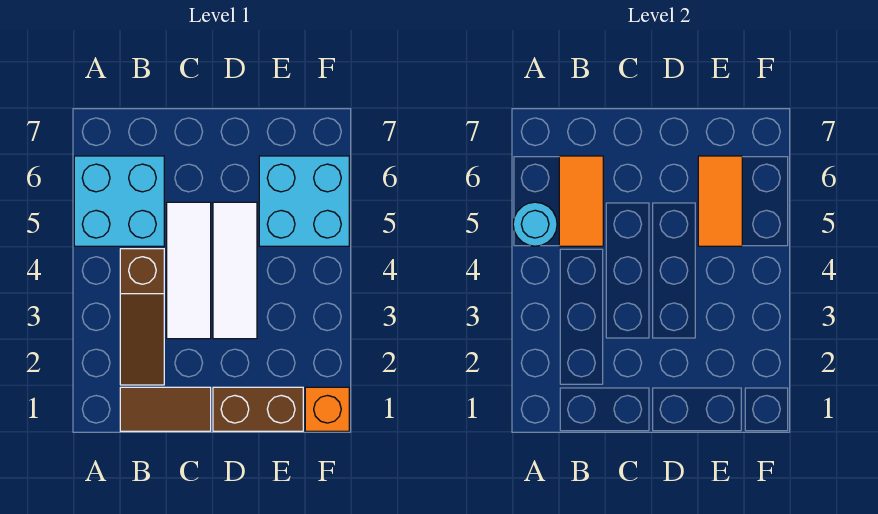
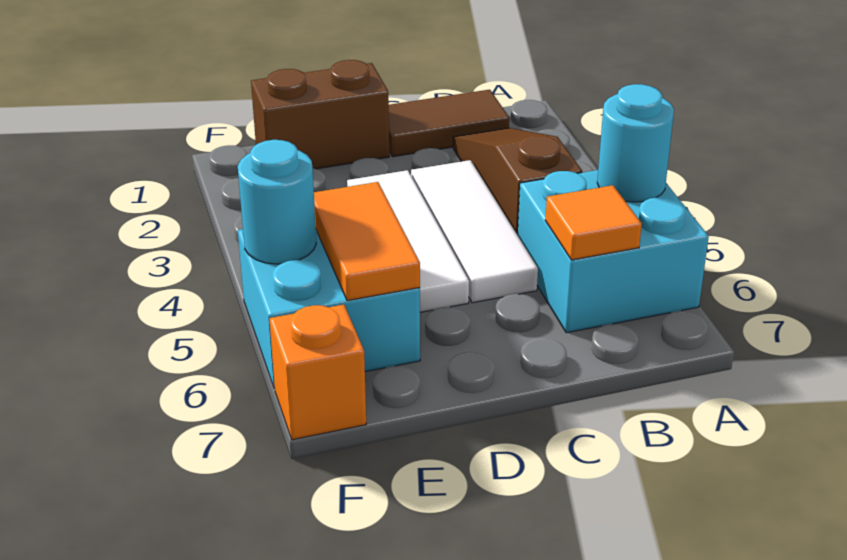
orange 1x2 tile [559,156,603,246] -> orange 1x1 tile [545,185,642,260]
orange 1x1 brick [305,387,349,431] -> orange 1x1 brick moved to [269,305,366,440]
none -> cyan 1x1 round brick [238,140,316,264]

